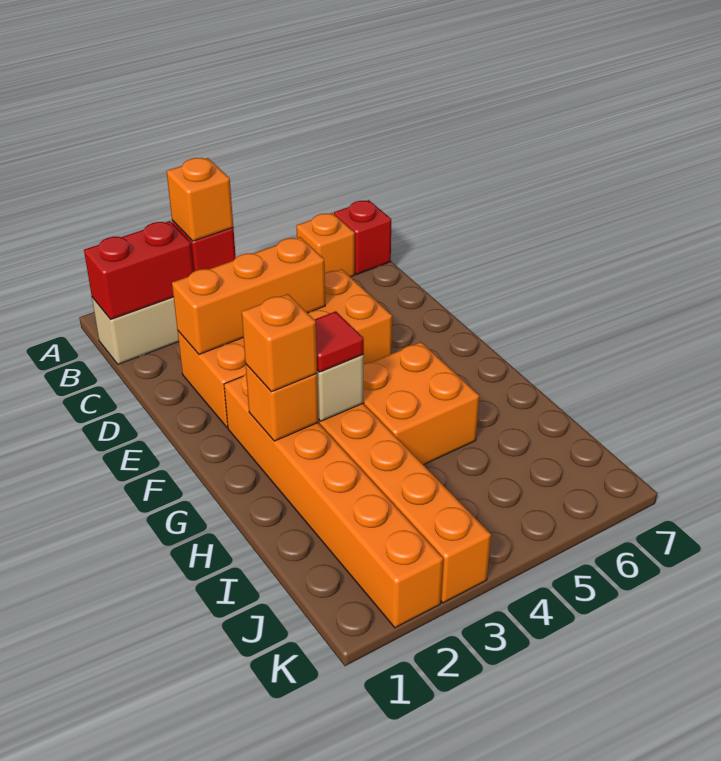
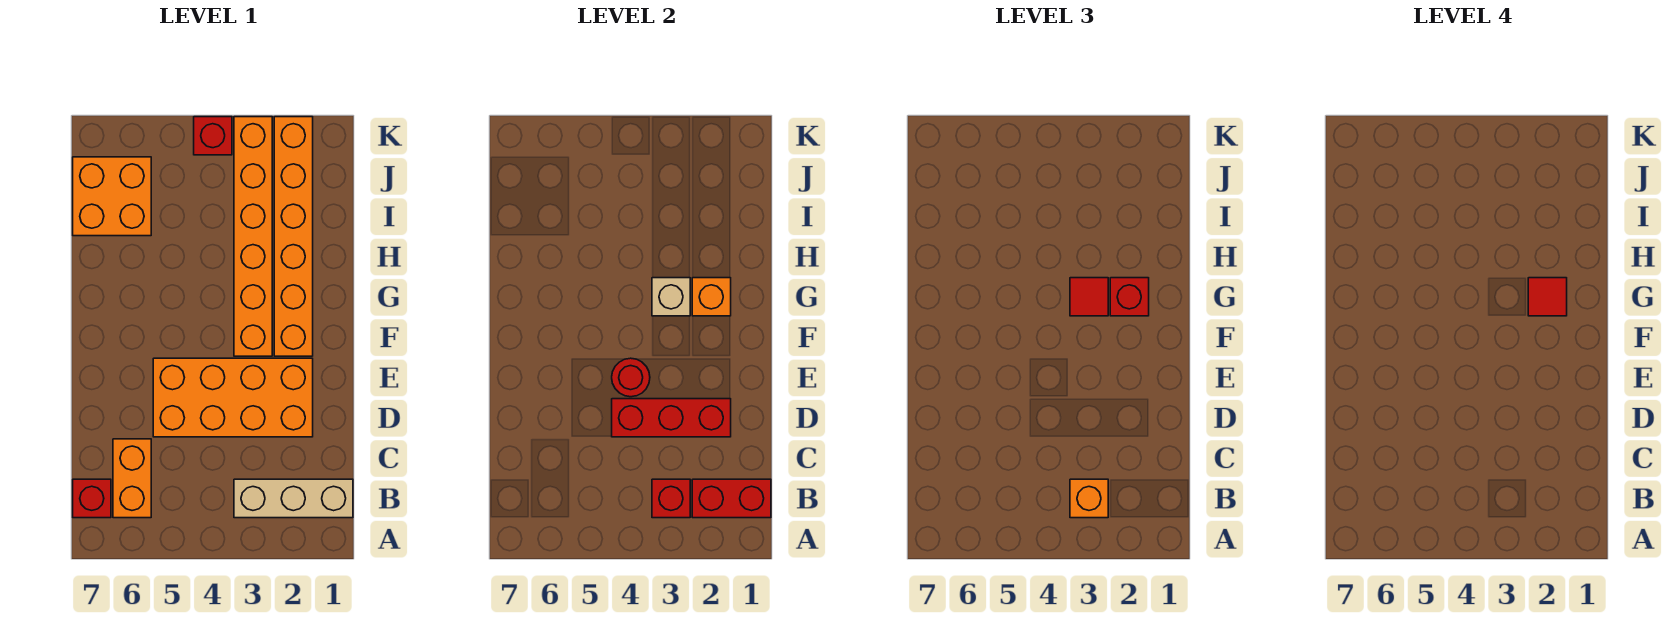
orange 1x1 brick [296,213,355,277] -> orange 1x2 brick [113,439,151,518]
orange 1x3 brick [172,237,325,354] -> red 1x3 brick [612,399,731,437]
none -> red 1x1 round brick [612,358,650,397]
orange 1x1 brick [242,294,317,392] -> red 1x1 brick [1110,278,1149,316]
none -> red 1x1 tile [1528,278,1567,316]
orange 2x2 brick [363,342,479,465] -> orange 2x2 brick moved to [73,157,151,236]
none -> red 1x1 brick [194,117,232,155]

